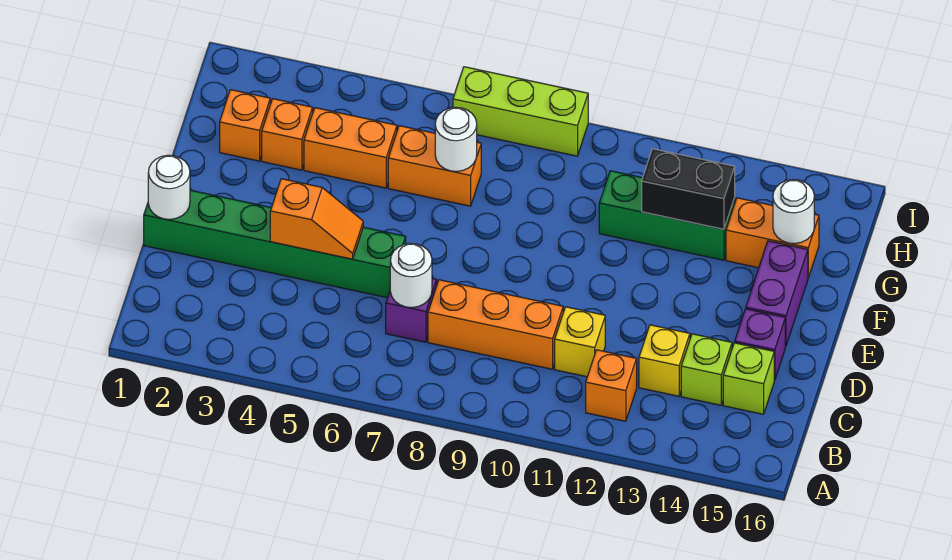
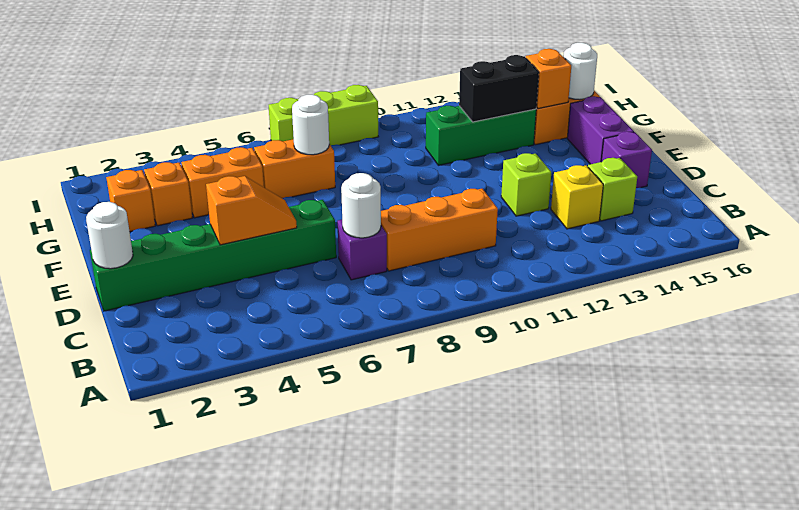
orange 1x1 brick [586,350,637,421] -> orange 1x1 brick moved to [525,49,571,109]
yellow 1x1 brick [555,307,605,377] -> none
lime 1x1 brick [723,343,774,414] -> lime 1x1 brick moved to [501,153,551,216]

